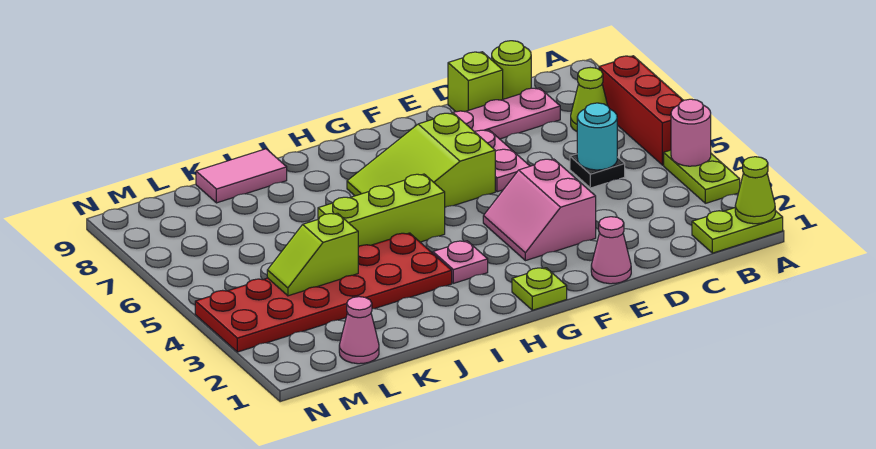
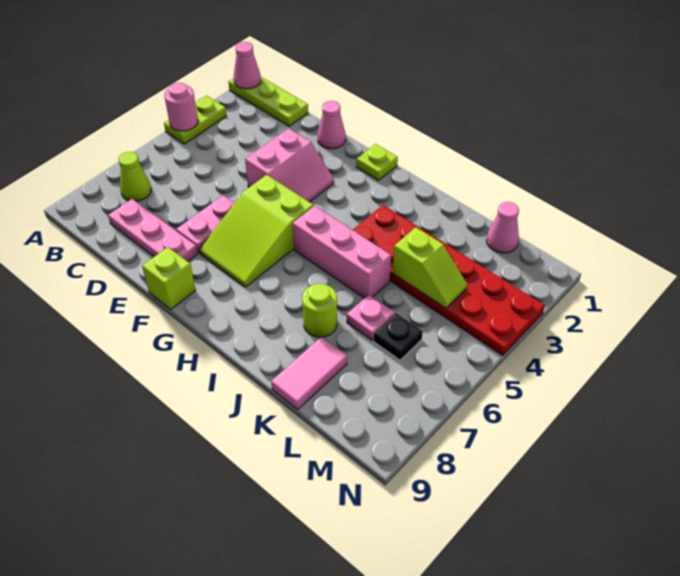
lime 1x2 plate [692,208,783,253] -> lime 1x3 plate [229,77,308,126]
lime 1x1 cone [735,157,775,224] -> pink 1x1 cone [234,42,261,89]
red 1x3 brick [599,56,684,165] -> none
black 1x1 plate [570,154,625,188] -> black 1x1 plate moved to [374,313,423,360]
cyan 1x1 round brick [577,103,617,170] -> none
lime 1x1 round brick [492,41,531,99] -> lime 1x1 round brick moved to [302,284,337,337]
lime 1x1 brick [448,52,503,112] -> lime 1x1 brick moved to [142,247,196,309]
lime 2x3 slope [347,113,495,207] -> lime 2x3 slope turned to [199,175,314,287]
pink 1x1 plate [433,241,488,283] -> pink 1x1 plate moved to [347,295,395,340]
lime 1x3 brick [318,174,445,247] -> pink 1x3 brick [293,206,391,298]
pink 1x2 tile [196,149,287,203] -> pink 1x2 tile turned to [271,337,347,409]

